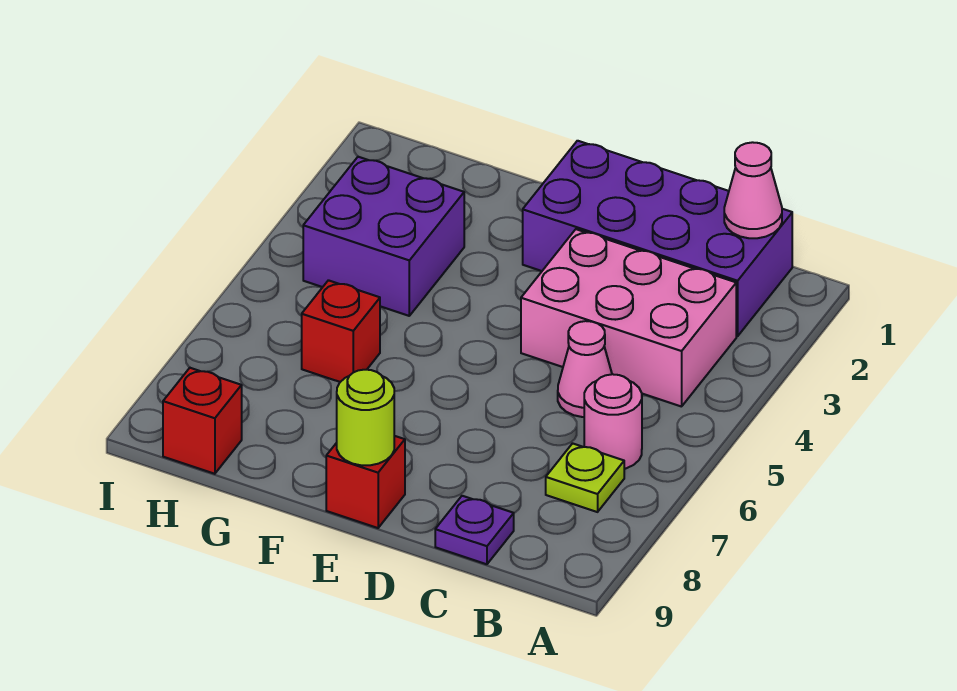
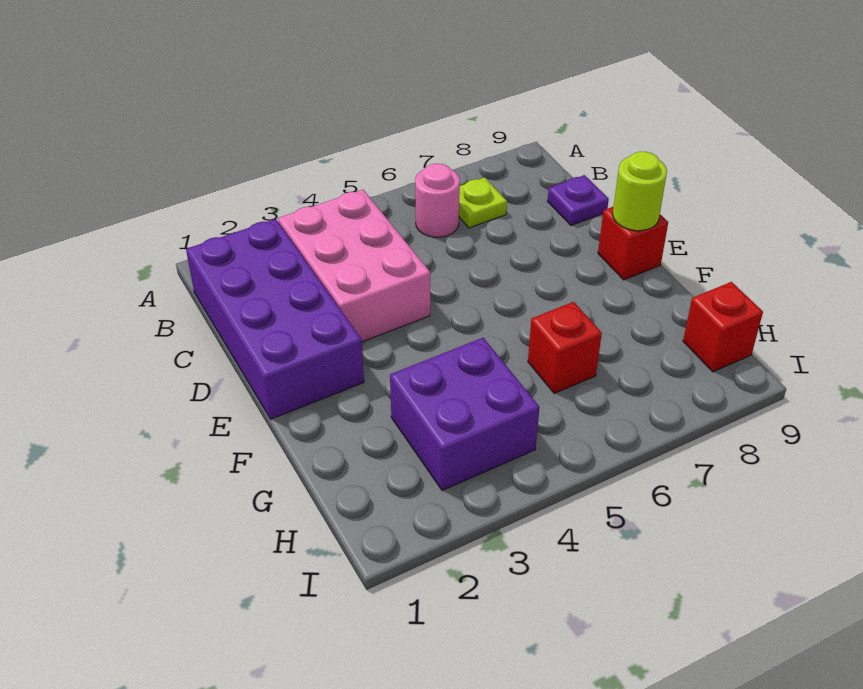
pink 1x1 cone [724,142,782,238] -> none
pink 1x1 cone [558,321,612,417] -> none

